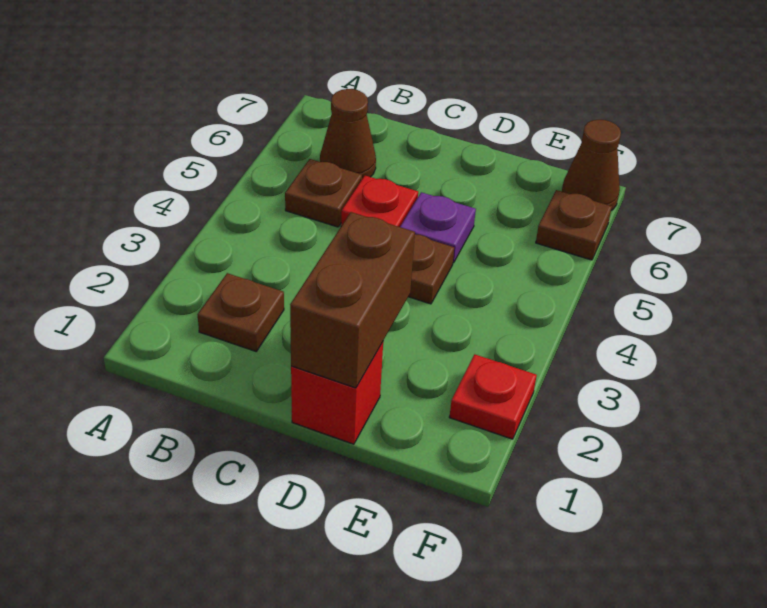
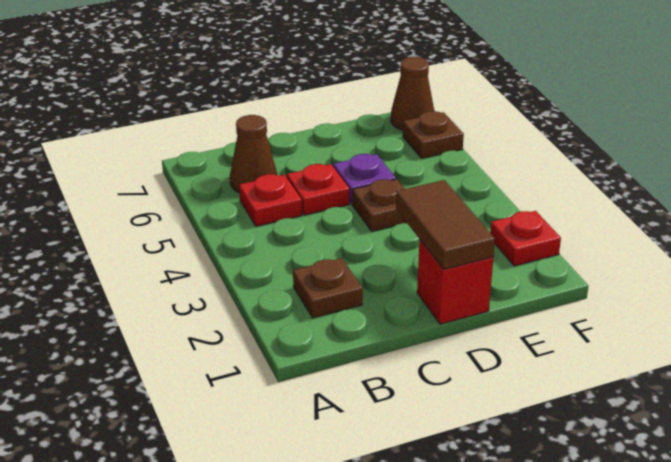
brown 1x1 plate [285,159,362,227] -> red 1x1 plate [239,174,302,226]
brown 1x2 brick [290,212,415,388] -> brown 1x2 tile [396,180,495,269]

